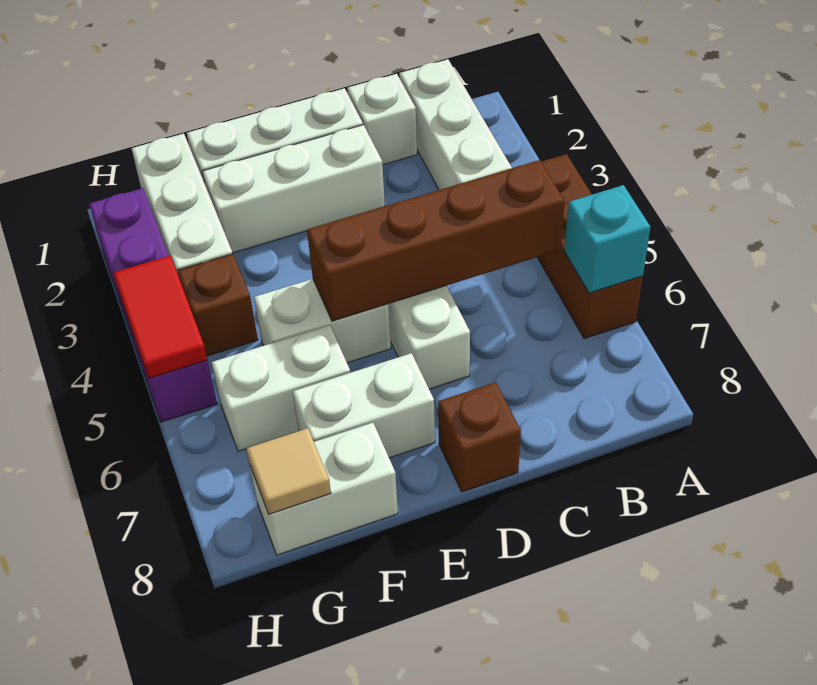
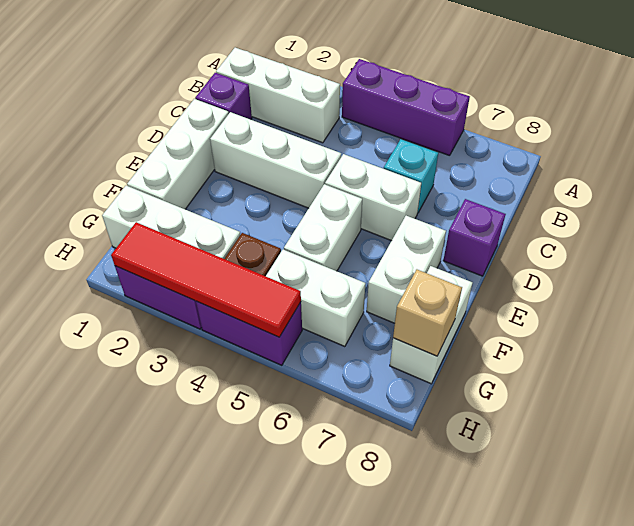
brown 1x3 brick [538,154,643,339] -> purple 1x3 brick [342,59,470,156]
cyan 1x1 brick [564,185,650,293] -> cyan 1x1 brick moved to [384,139,438,213]
brown 1x4 brick [307,160,564,321] -> none
white 1x1 brick [347,74,417,165] -> purple 1x1 brick [195,73,252,120]
white 1x3 brick [202,125,385,253] -> white 1x3 brick turned to [210,112,341,208]
brown 1x1 brick [438,382,521,492] -> purple 1x1 brick [443,199,506,276]
white 1x2 brick [212,325,350,451] -> white 1x2 brick turned to [266,250,365,347]
tan 1x1 tile [246,428,331,514] -> tan 1x1 brick [393,270,462,356]
red 1x2 tile [113,256,207,379] -> red 1x4 tile [111,222,301,337]

